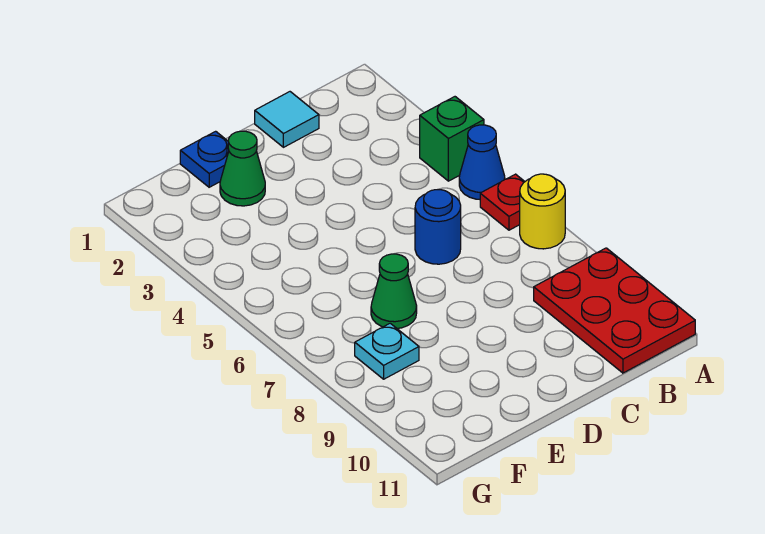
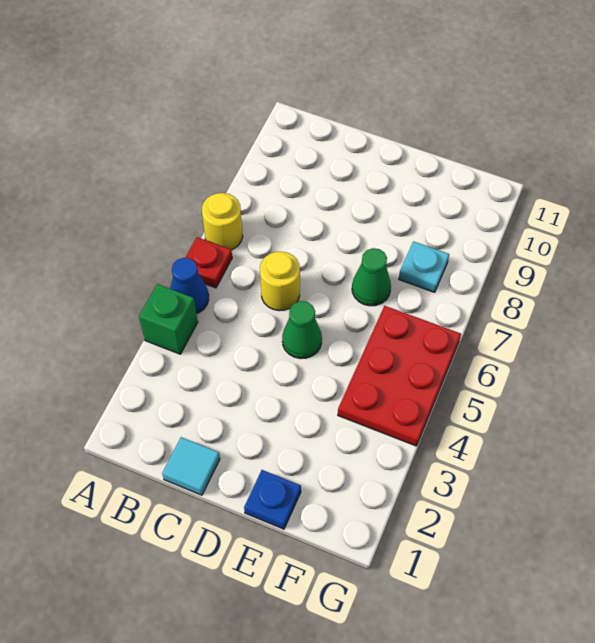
red 2x3 plate [534,248,695,373] -> red 2x3 plate moved to [338,306,461,446]
blue 1x1 round brick [415,190,461,264] -> yellow 1x1 round brick [260,252,300,311]
green 1x1 cone [220,131,265,206] -> green 1x1 cone moved to [282,301,322,359]

